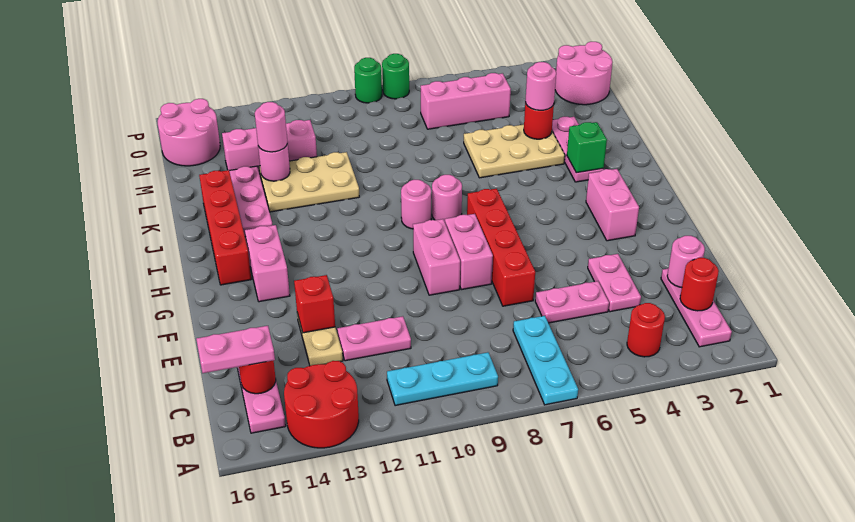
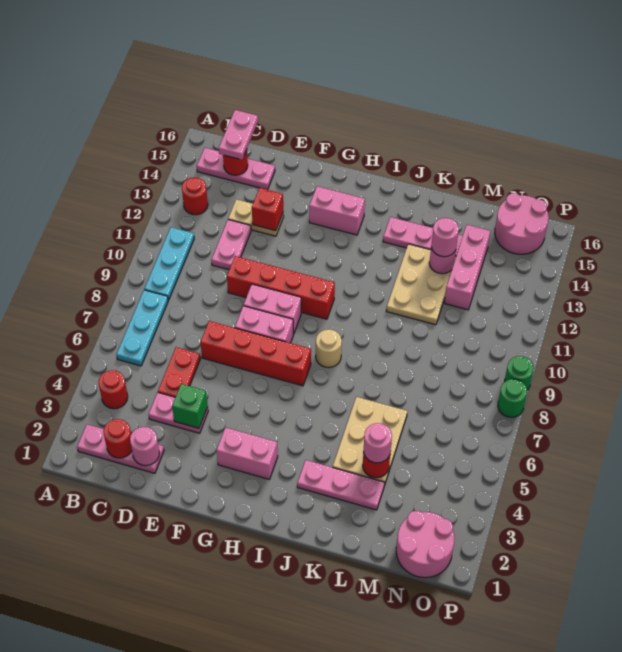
cyan 1x3 plate [513,316,578,405] -> cyan 1x3 plate turned to [116,290,168,366]
red 2x2 round brick [284,361,359,448] -> red 1x1 round brick [182,177,208,215]
pink 1x2 plate [535,281,609,323] -> red 1x2 plate [158,347,201,397]
red 1x4 brick [199,170,251,285] -> red 1x4 brick moved to [227,256,335,319]
pink 1x1 round brick [432,175,462,222] -> tan 1x1 round brick [316,329,342,368]
pink 1x1 round brick [401,180,431,229] -> none
green 1x1 brick [567,122,607,173] -> green 1x1 brick moved to [172,384,208,428]
pink 1x3 brick [421,73,511,129] -> none

